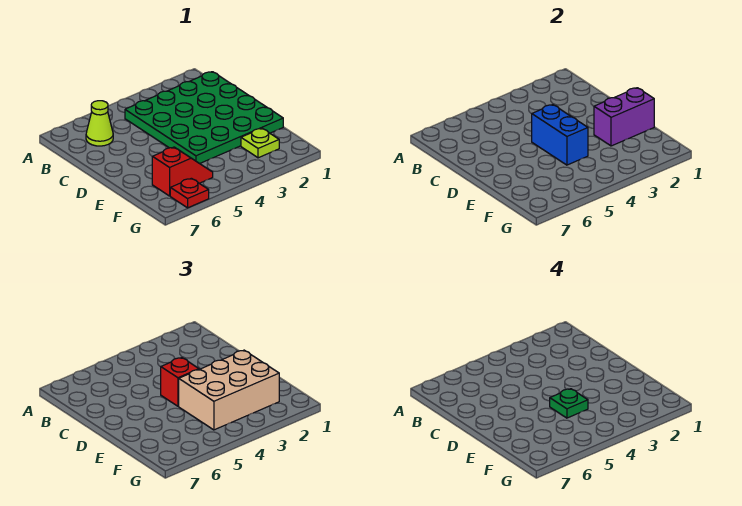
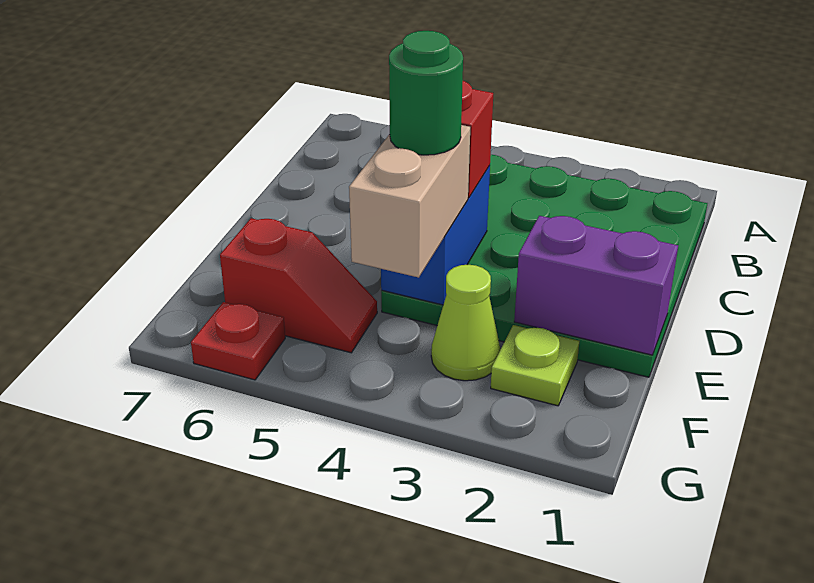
lime 1x1 cone [86,101,113,146] -> lime 1x1 cone moved to [431,265,500,381]
tan 2x3 brick [179,350,279,430] -> tan 1x2 brick [349,125,470,278]
green 1x1 plate [550,389,588,418] -> green 1x1 round brick [389,31,463,155]

